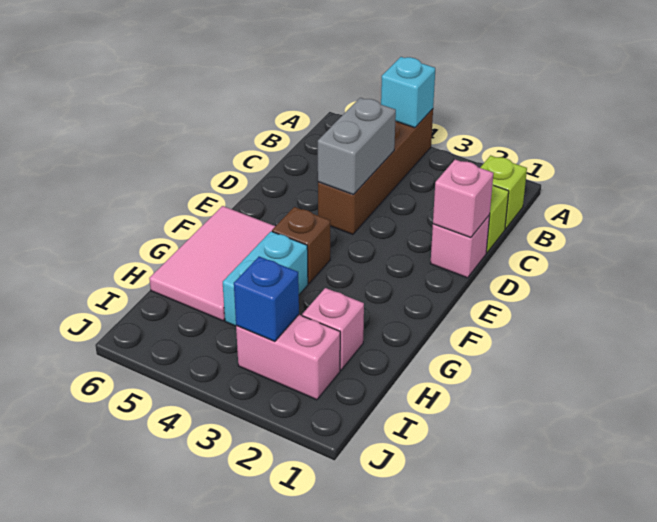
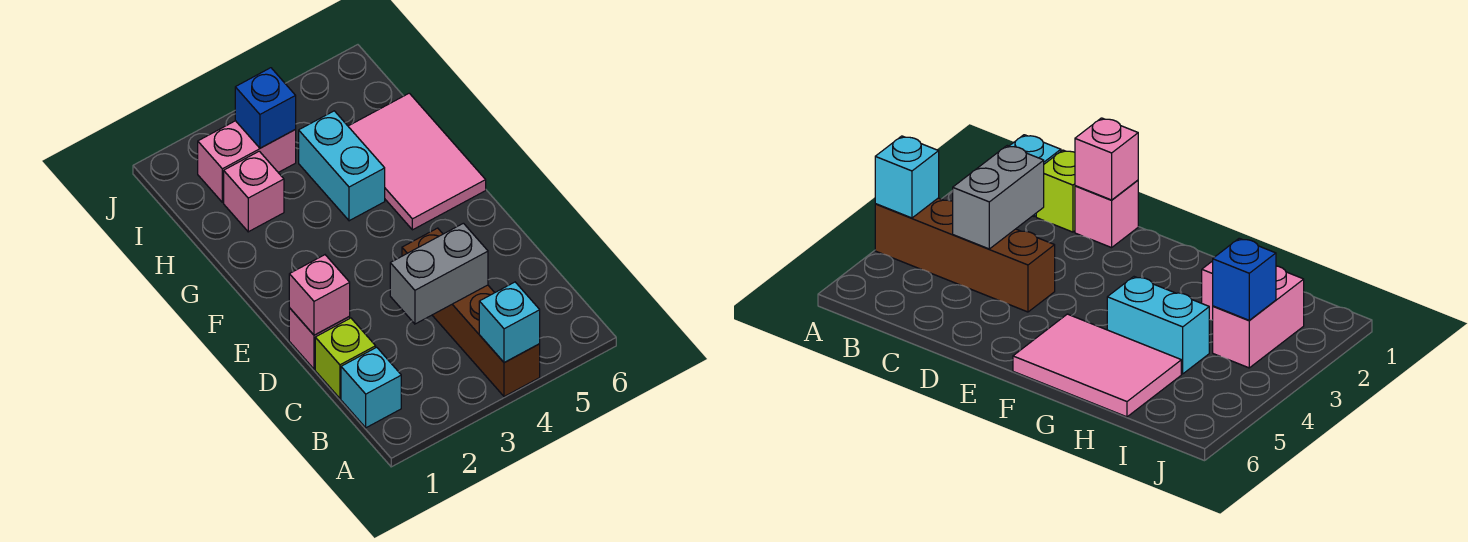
lime 1x1 brick [480,155,527,229] -> cyan 1x1 brick [341,347,401,428]
grey 1x2 brick [318,98,396,195] -> grey 1x2 brick turned to [390,223,488,324]
brown 1x1 brick [272,207,330,284] -> none

